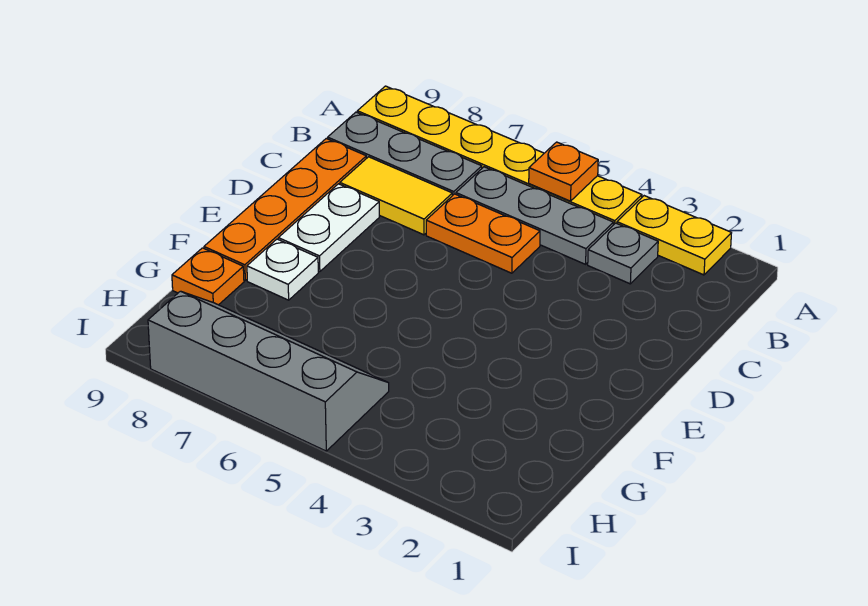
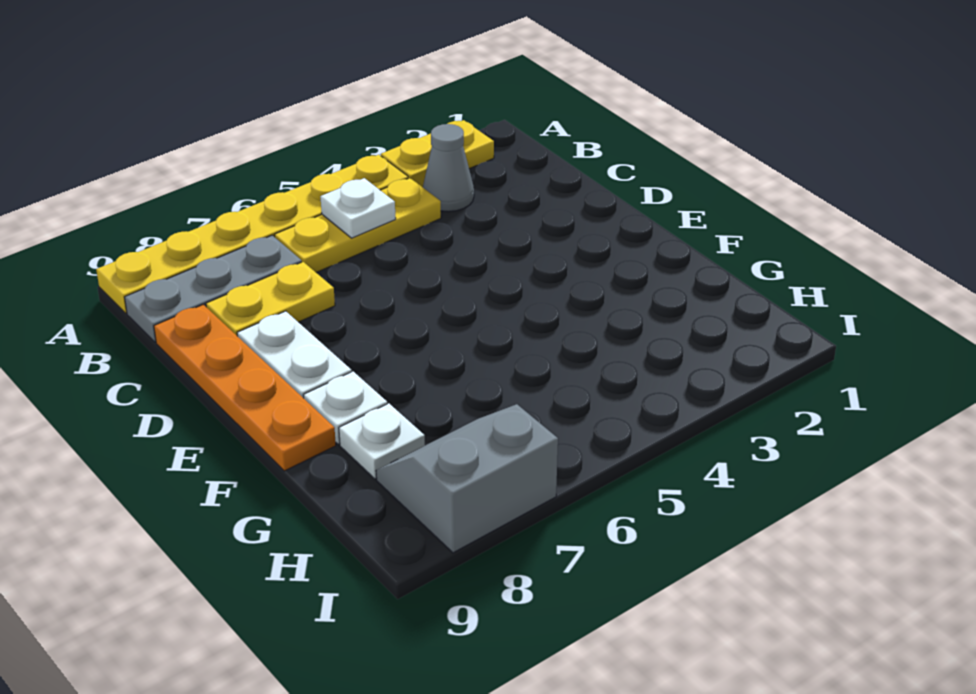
orange 1x1 plate [529,142,598,201] -> none
grey 1x1 plate [588,223,658,284] -> grey 1x1 cone [423,124,474,212]
grey 1x3 plate [456,167,613,264] -> yellow 1x3 plate [275,178,441,272]
none -> white 1x1 plate [320,178,396,238]
orange 1x2 plate [426,194,540,273] -> none
yellow 1x2 tile [340,157,452,235] -> yellow 1x2 plate [206,262,335,335]
none -> white 1x1 plate [339,403,425,479]
orange 1x1 plate [172,248,244,305] -> none
grey 2x4 slope [148,291,389,451] -> grey 2x2 slope [376,404,558,553]

